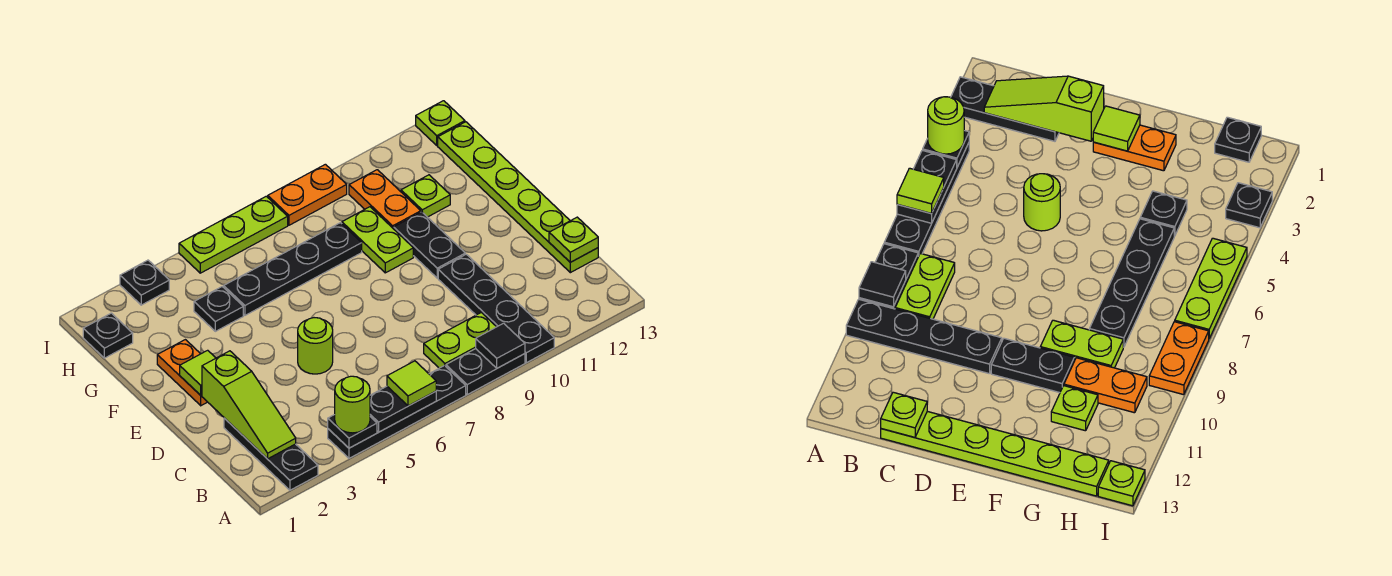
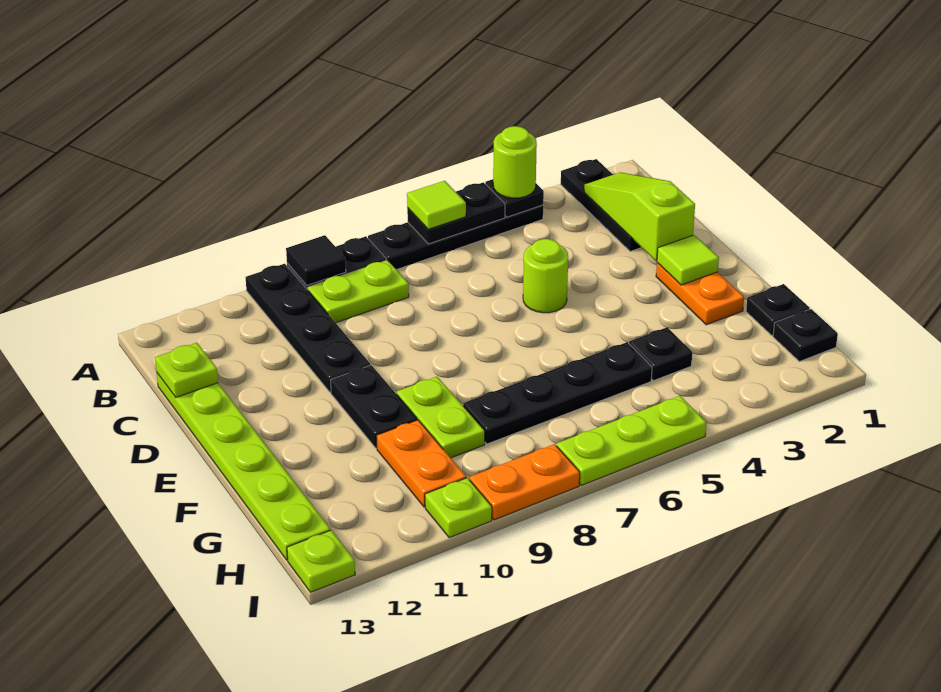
lime 1x1 plate [401,175,450,217] -> lime 1x1 plate moved to [425,478,492,538]
black 1x1 plate [120,260,169,305] -> black 1x1 plate moved to [746,284,810,335]

